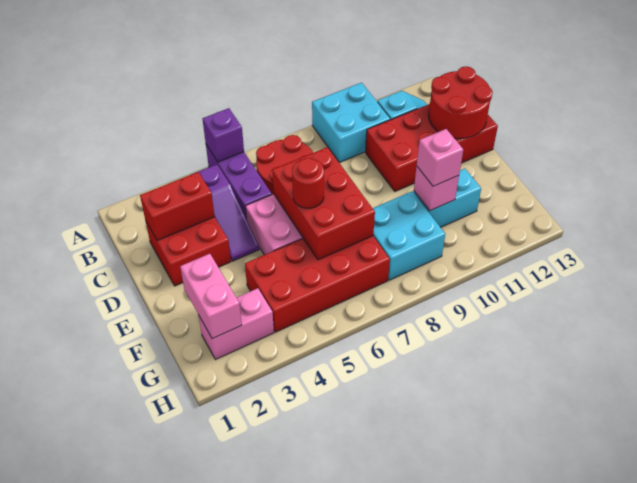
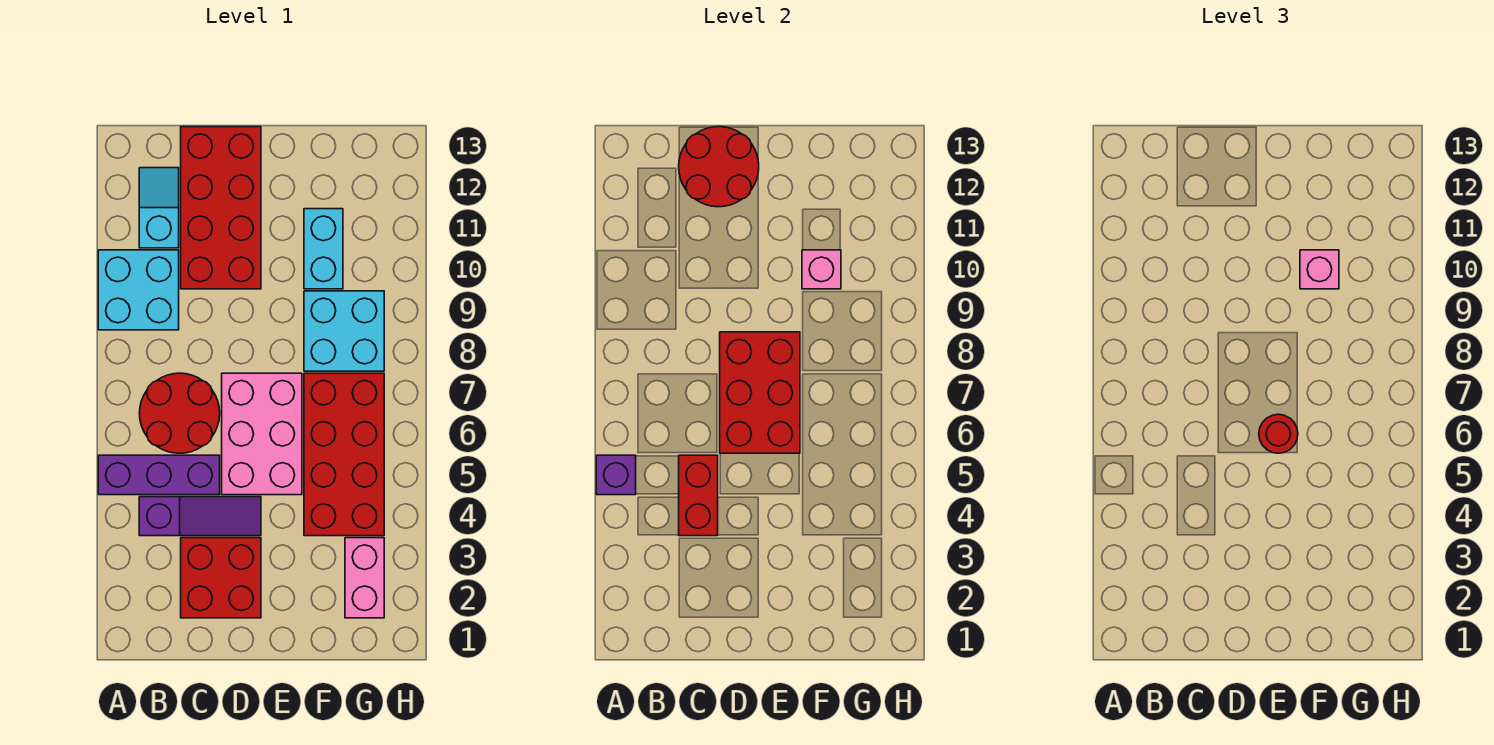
red 1x2 brick [140,172,215,241] -> red 1x2 brick moved to [679,455,718,536]
red 2x3 brick [272,147,375,260] -> red 2x3 brick turned to [720,332,800,453]
pink 1x2 brick [180,254,242,339] -> none

